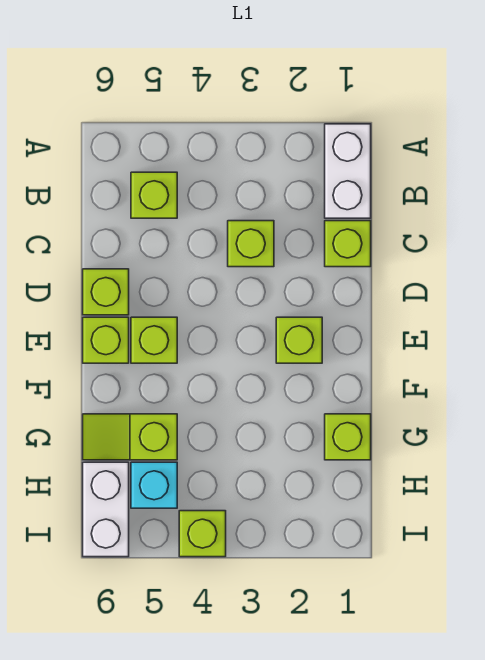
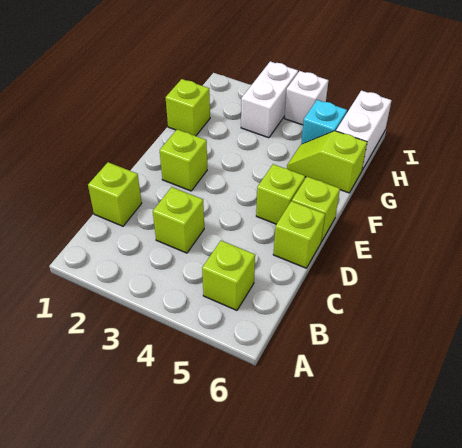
white 1x2 brick [325,124,371,218] -> white 1x2 brick moved to [241,61,298,138]
lime 1x2 slope [83,414,177,460] -> lime 1x2 slope turned to [287,131,367,193]
lime 1x1 brick [179,511,226,557] -> white 1x1 brick [284,71,328,125]

